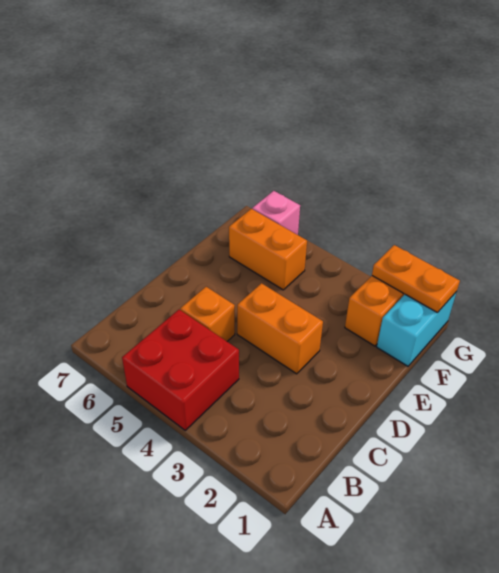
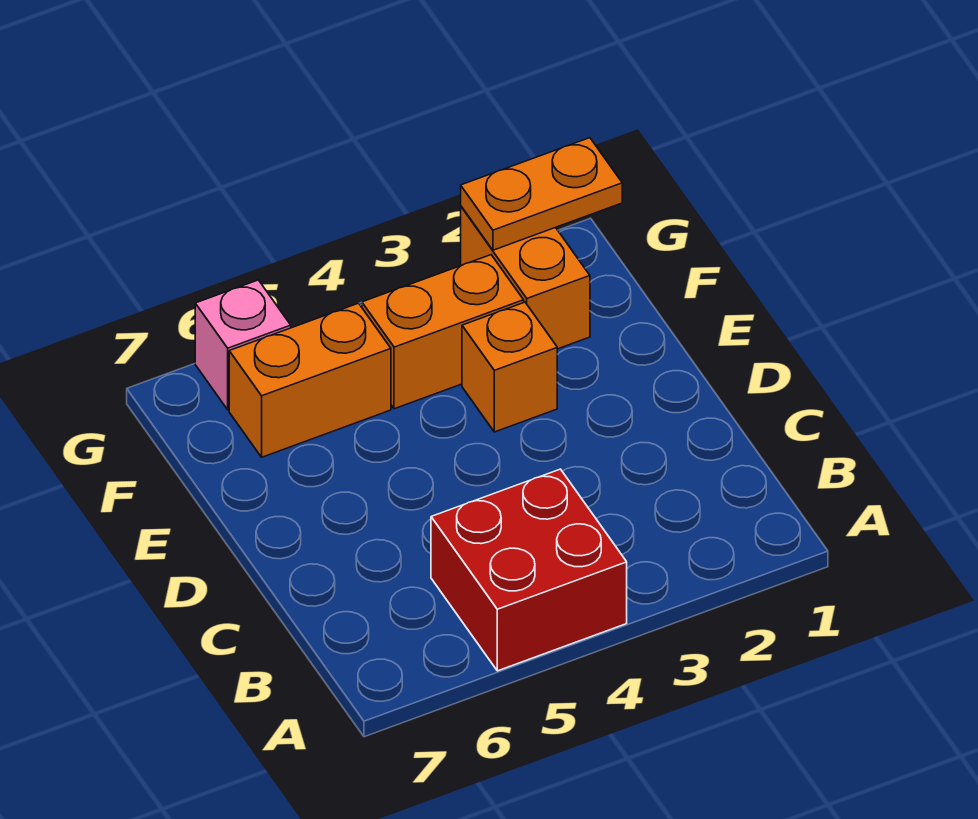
orange 1x1 brick [180,287,235,341] -> orange 1x1 brick moved to [462,302,557,432]
orange 1x2 brick [237,283,323,374] -> orange 1x2 brick moved to [362,255,524,409]
cyan 1x2 brick [377,293,456,366] -> none

